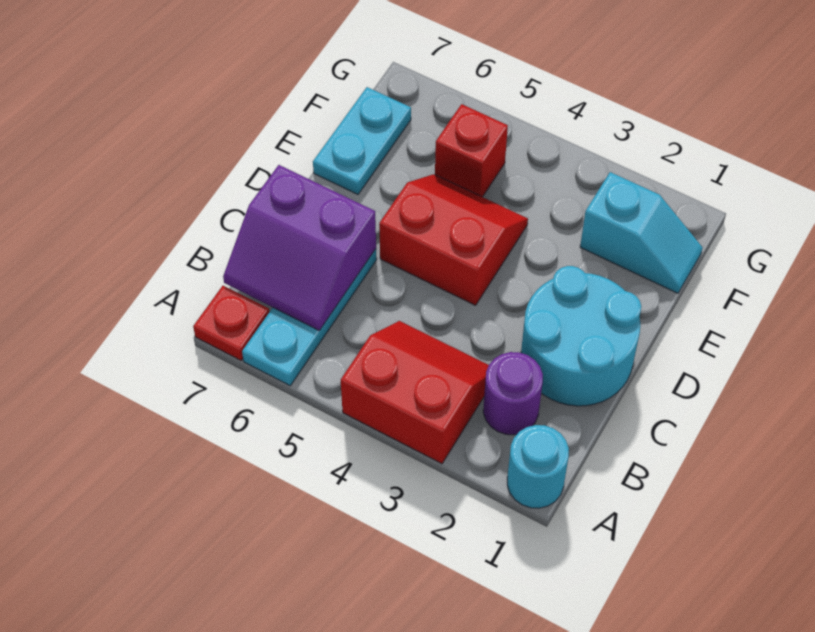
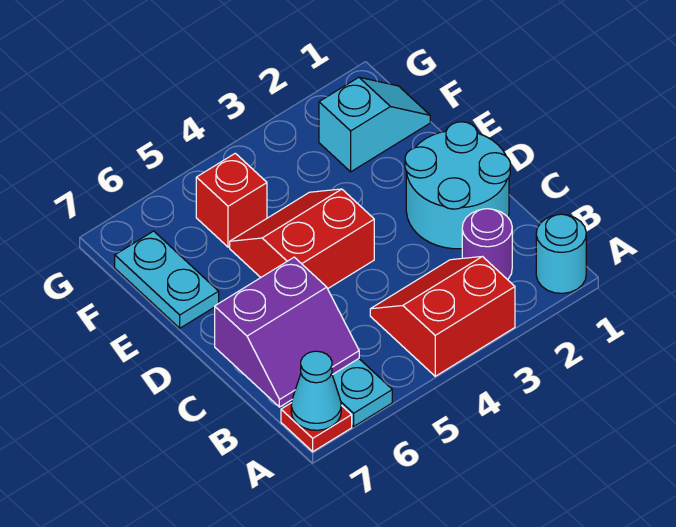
none -> cyan 1x1 cone [291,351,341,430]

